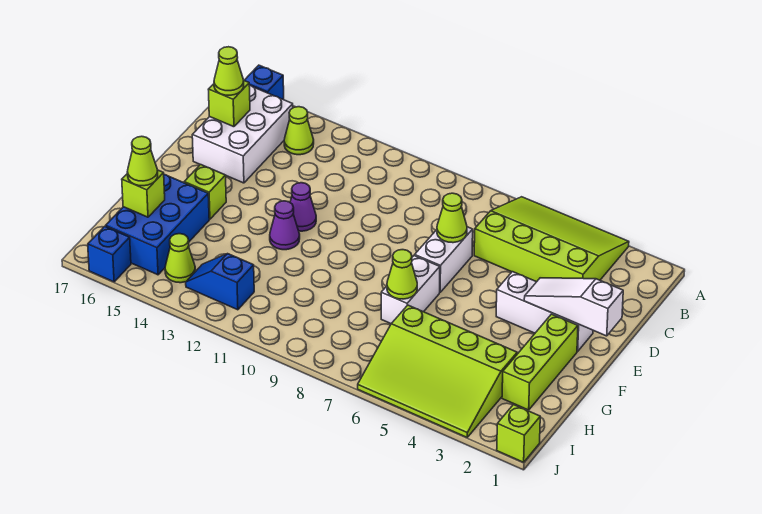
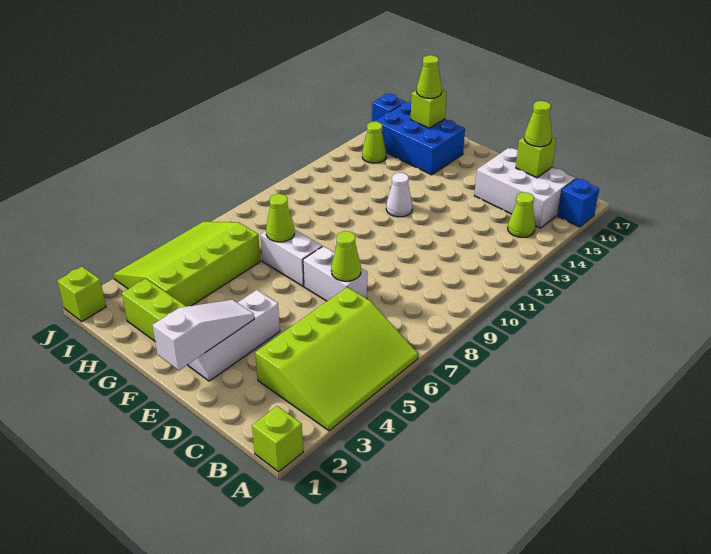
purple 1x1 cone [290,183,316,231] -> none
purple 1x1 cone [270,201,300,250] -> white 1x1 cone [386,173,412,217]
lime 1x1 brick [184,165,226,219] -> lime 1x1 brick moved to [252,406,303,472]
blue 1x2 slope [186,254,254,310] -> none

